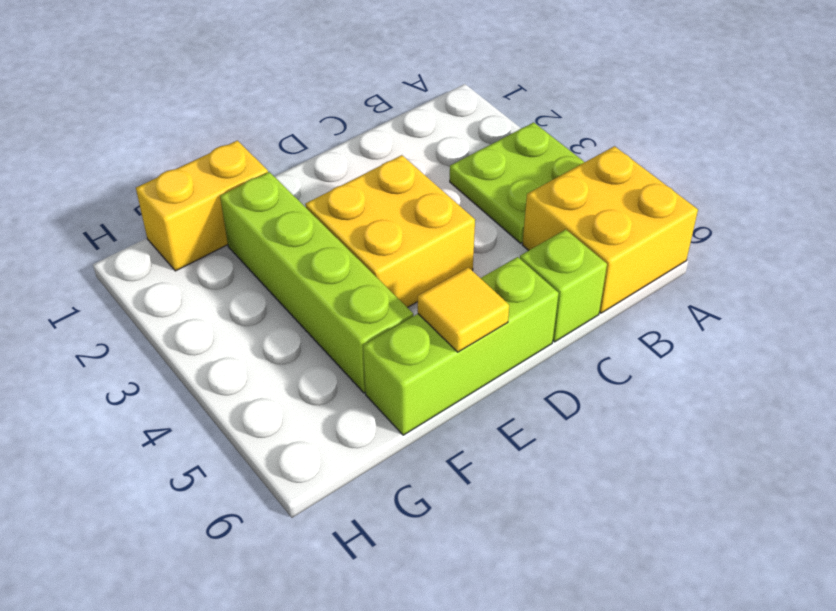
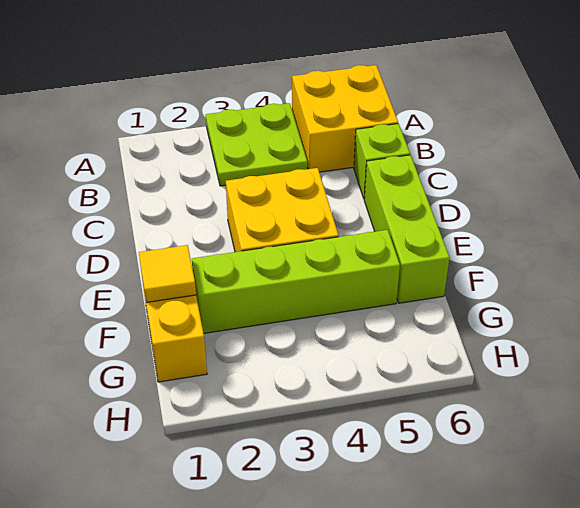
yellow 1x1 tile [418,267,509,352] -> yellow 1x1 tile moved to [139,245,196,303]

